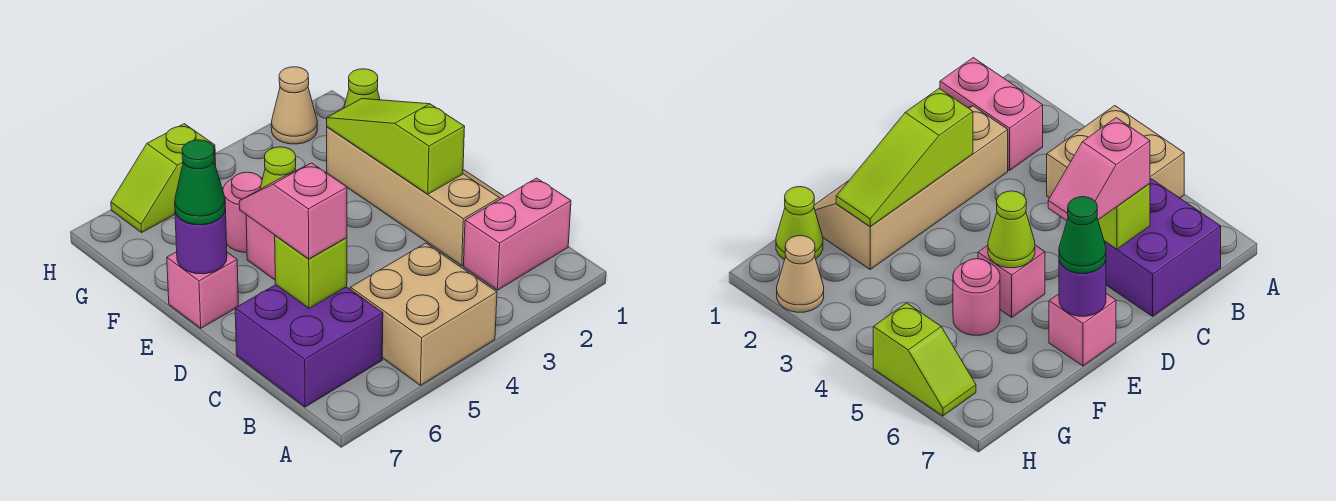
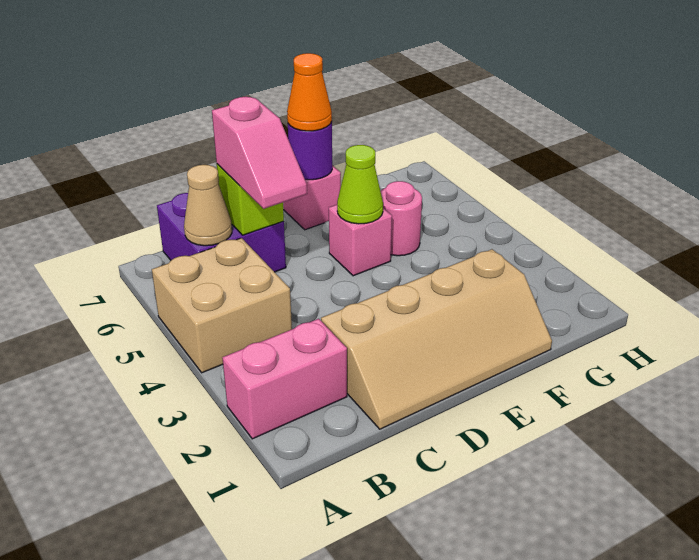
pink 1x2 brick [463,178,571,290] -> pink 1x2 brick turned to [222,319,347,439]
pink 1x2 slope [239,163,347,259] -> pink 1x2 slope turned to [212,97,307,209]
lime 1x3 slope [327,99,465,194] -> none
green 1x1 cone [175,140,225,225] -> orange 1x1 cone [287,53,332,131]
lime 1x1 cone [344,69,380,108] -> none
tan 1x1 cone [271,67,317,144] -> tan 1x1 cone moved to [184,165,232,246]
lime 1x2 slope [111,124,216,232] -> none

